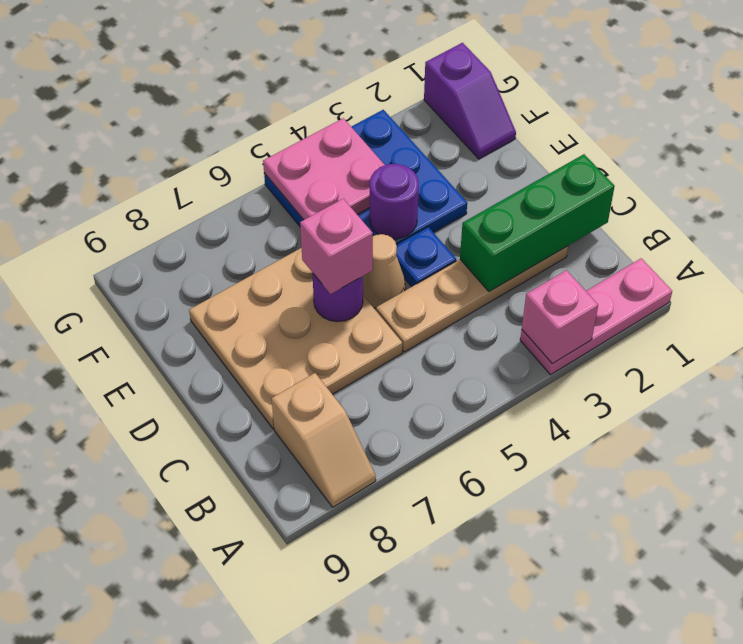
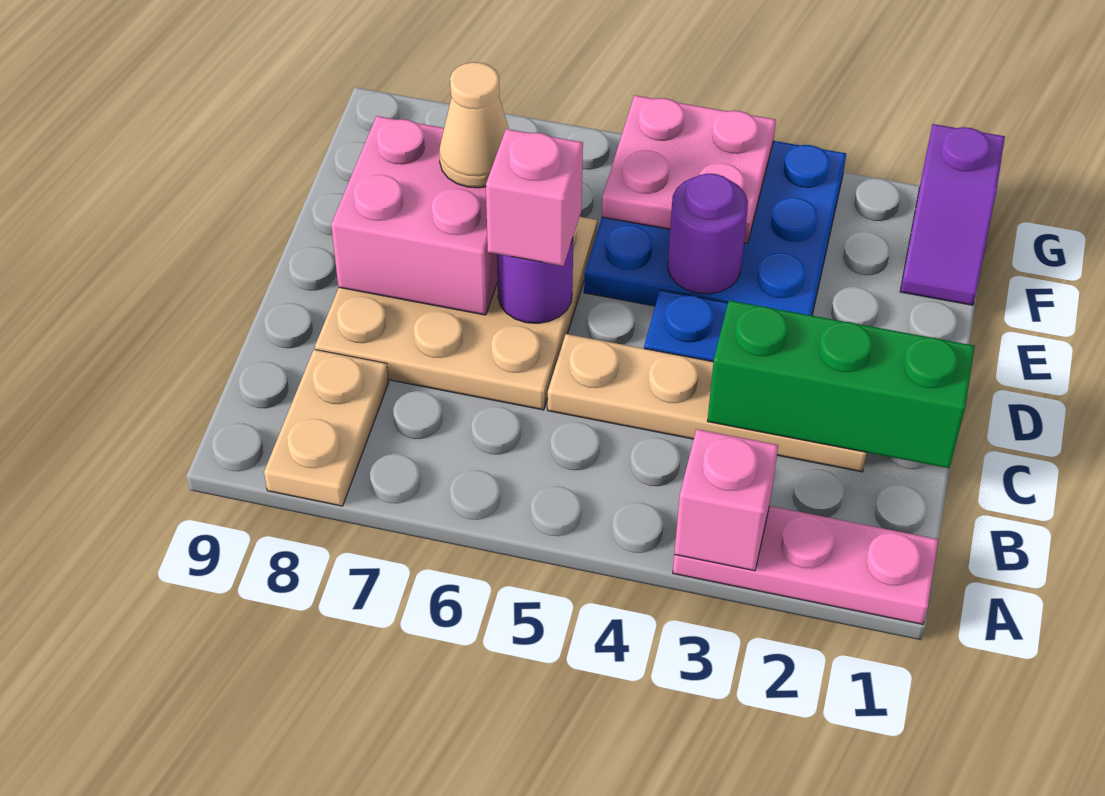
tan 1x2 slope [272,373,376,507] -> tan 1x2 plate [264,350,389,506]
tan 1x1 cone [363,234,405,308] -> tan 1x1 cone moved to [439,62,509,188]
none -> pink 2x2 brick [331,116,498,315]

